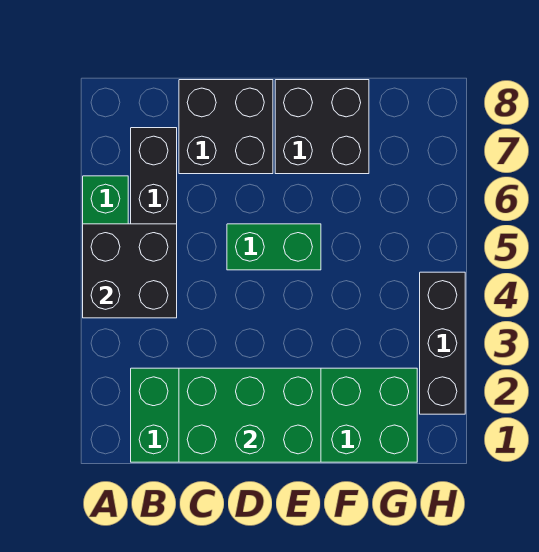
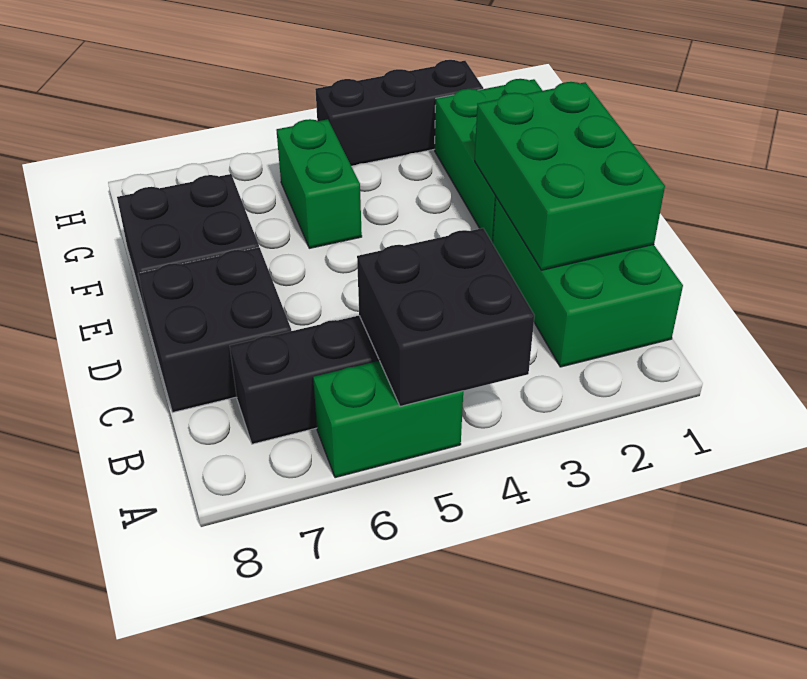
green 1x2 brick [227,224,321,270] -> green 1x2 brick moved to [276,119,362,248]

